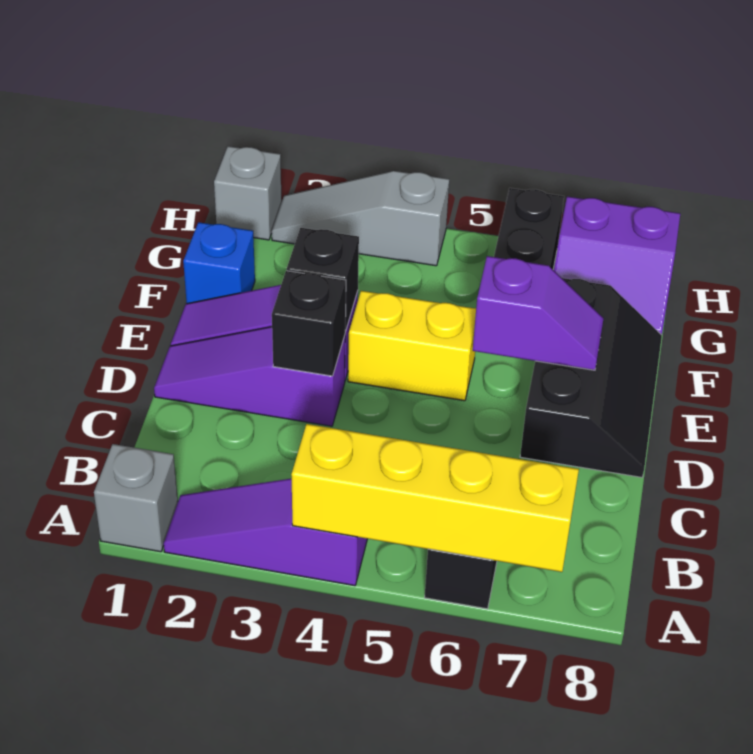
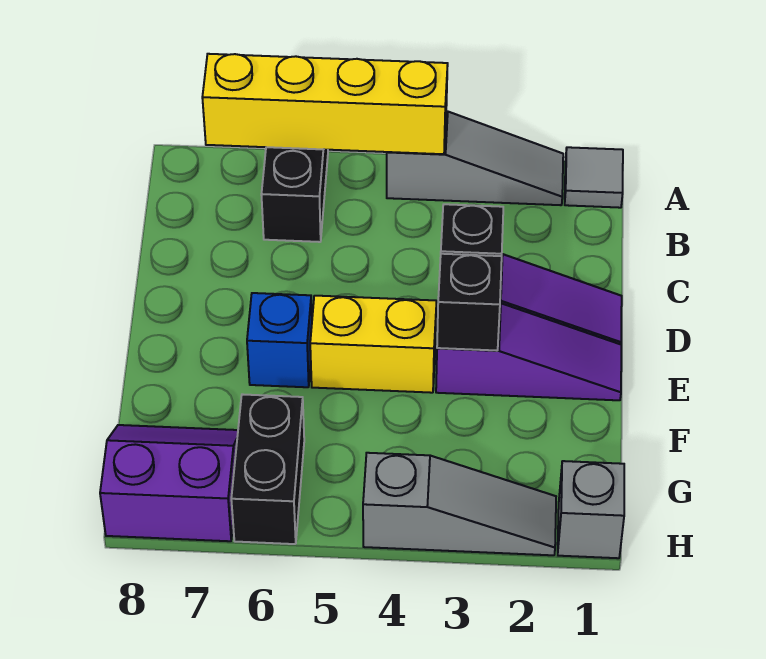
grey 1x1 brick [94,444,178,552] -> grey 1x1 tile [565,147,623,208]
purple 1x3 slope [164,478,367,586] -> grey 1x3 slope [387,111,563,205]
black 2x3 slope [520,278,662,477] -> none
purple 1x2 slope [473,256,604,370] -> none
blue 1x1 brick [183,222,255,304] -> blue 1x1 brick moved to [247,293,312,387]

